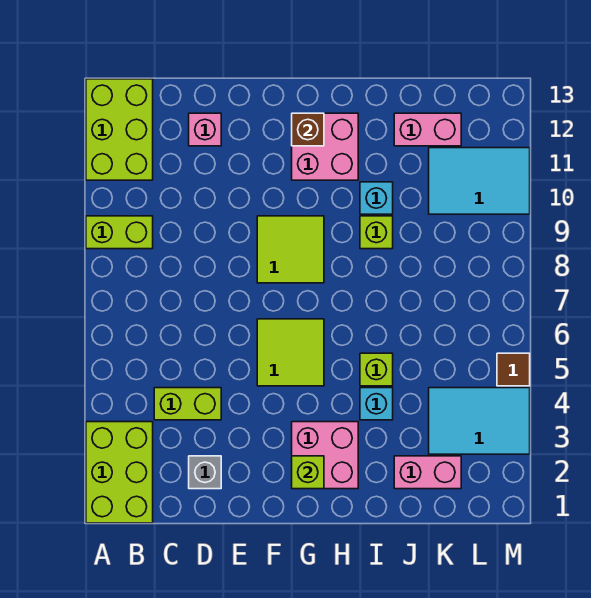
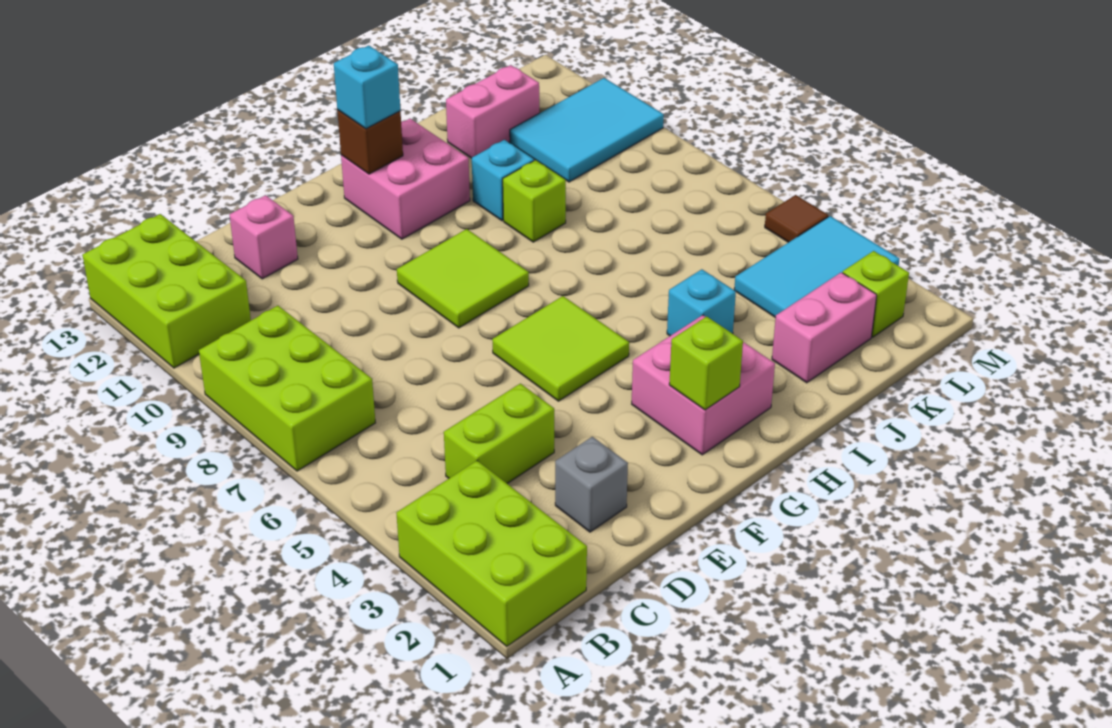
lime 1x2 brick [86,216,153,249] -> lime 2x3 brick [199,306,375,471]
none -> cyan 1x1 brick [334,45,400,129]
lime 1x1 brick [360,353,393,386] -> lime 1x1 brick moved to [843,251,909,337]

